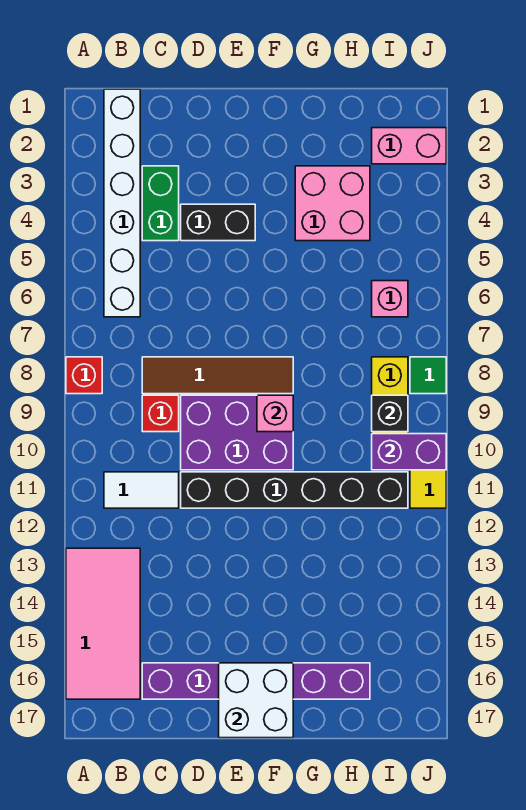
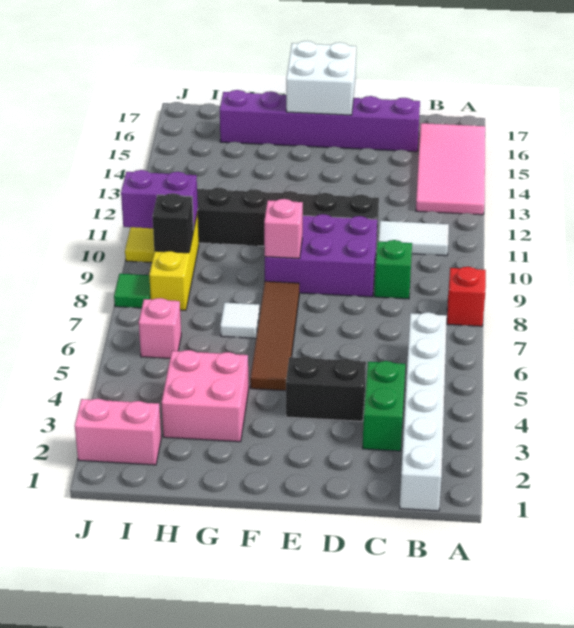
brown 1x4 tile [142,357,293,394] -> brown 1x4 tile turned to [250,281,299,391]
red 1x1 brick [142,395,179,432] -> green 1x1 brick [374,240,412,299]
none -> white 1x1 tile [220,303,260,338]

